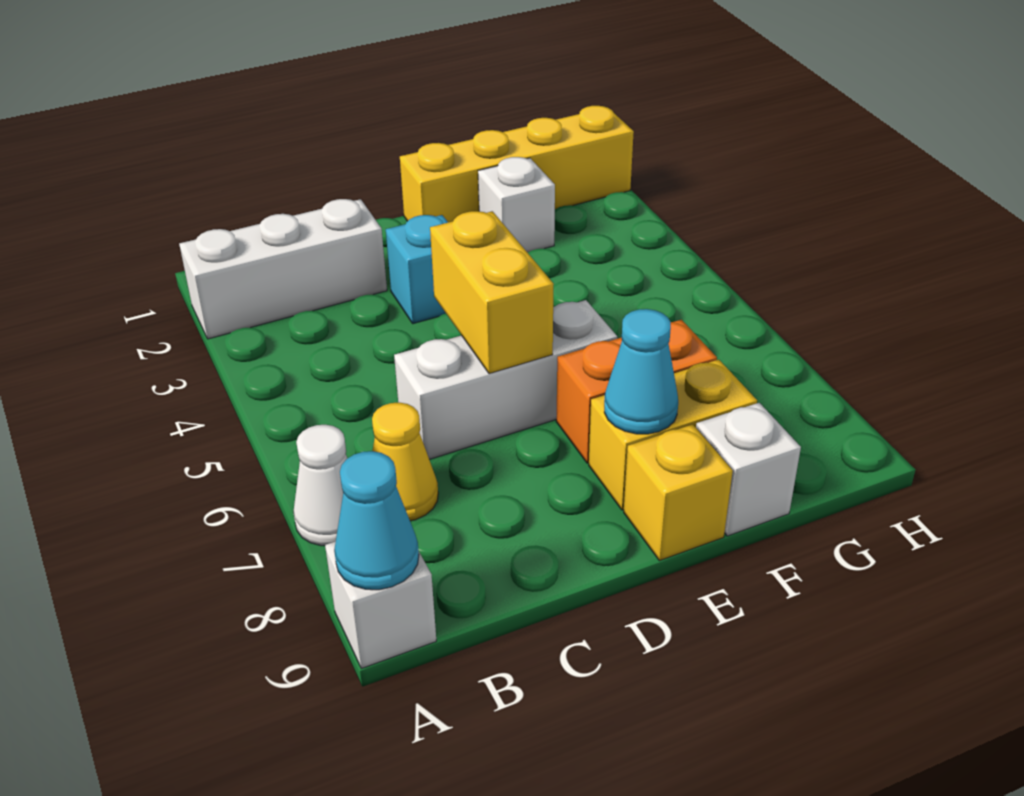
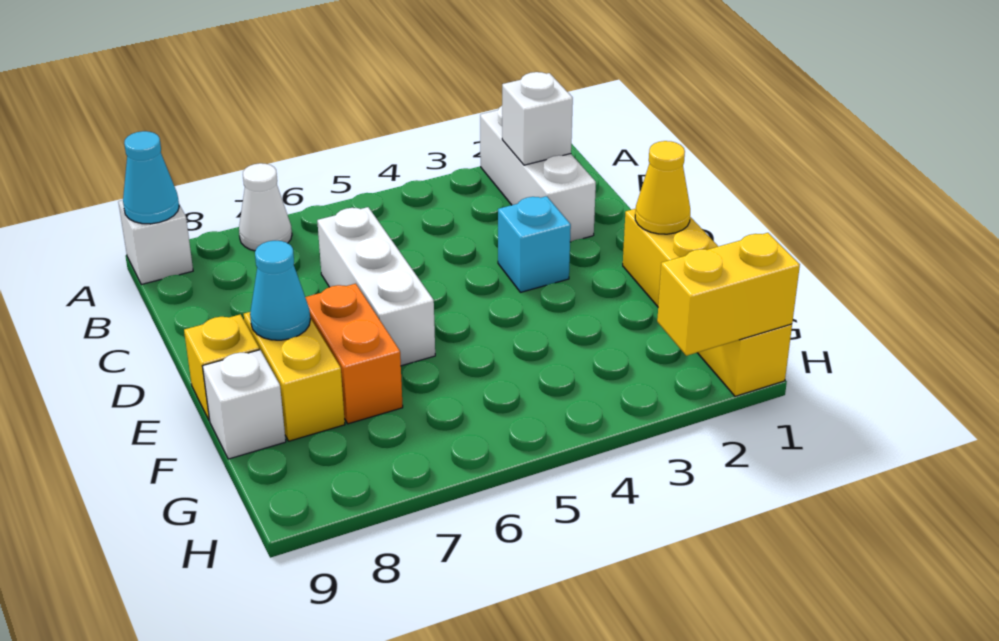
yellow 1x1 cone [372,402,438,521] -> yellow 1x1 cone moved to [635,141,690,234]
yellow 1x2 brick [430,211,554,374] -> yellow 1x2 brick moved to [657,233,800,356]
white 1x1 brick [478,157,555,253] -> white 1x1 brick moved to [502,72,573,165]

